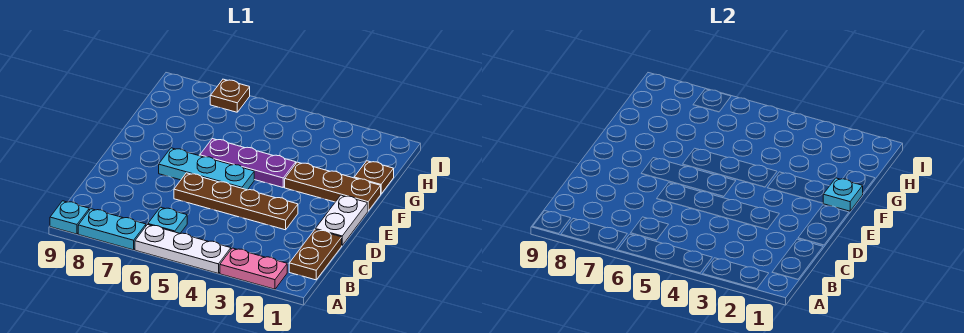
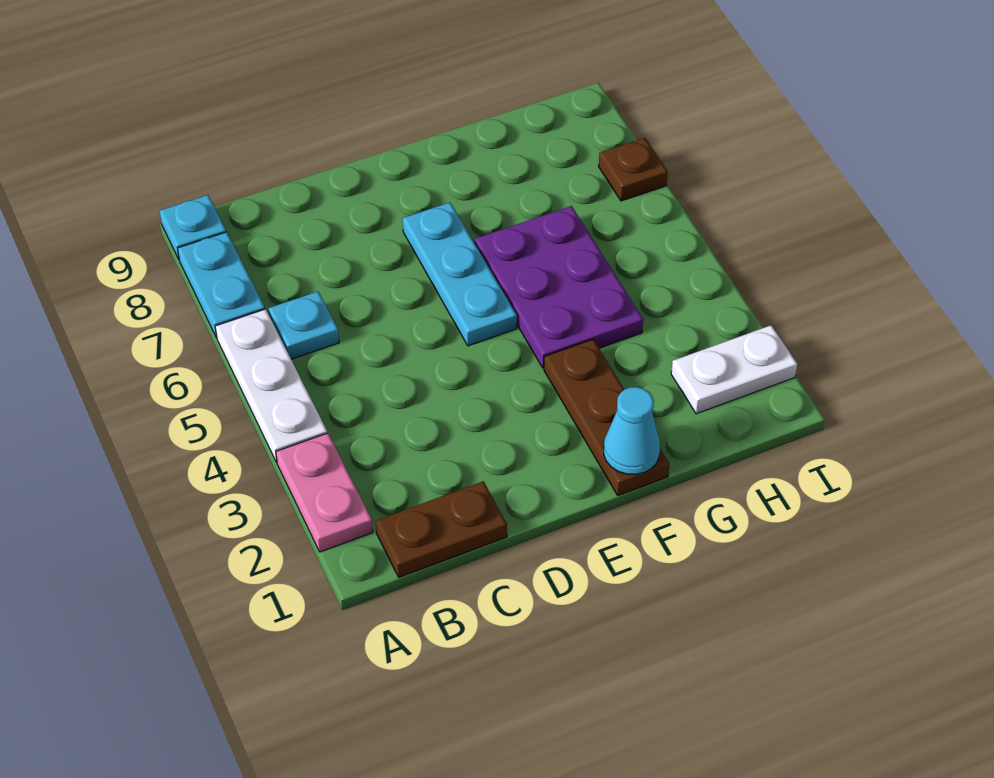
white 1x2 plate [315,195,368,245] -> white 1x2 plate moved to [671,325,797,414]
brown 1x4 plate [174,173,298,230] -> none
cyan 1x1 plate [823,178,863,211] -> cyan 1x1 cone [604,387,660,475]
purple 1x3 plate [200,139,296,187] -> purple 2x3 plate [475,206,643,368]
brown 1x1 plate [354,161,394,194] -> none

